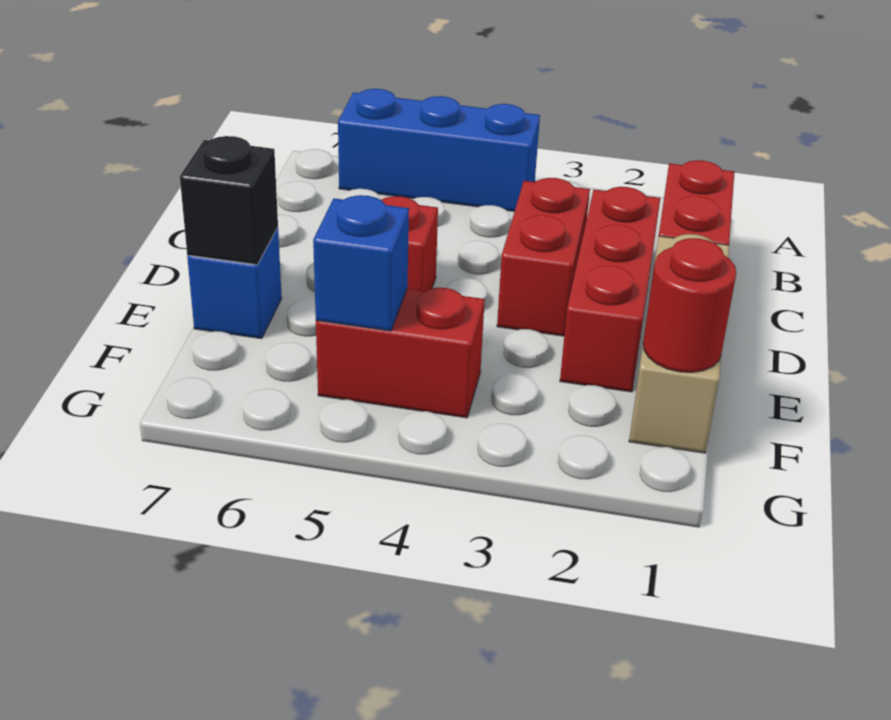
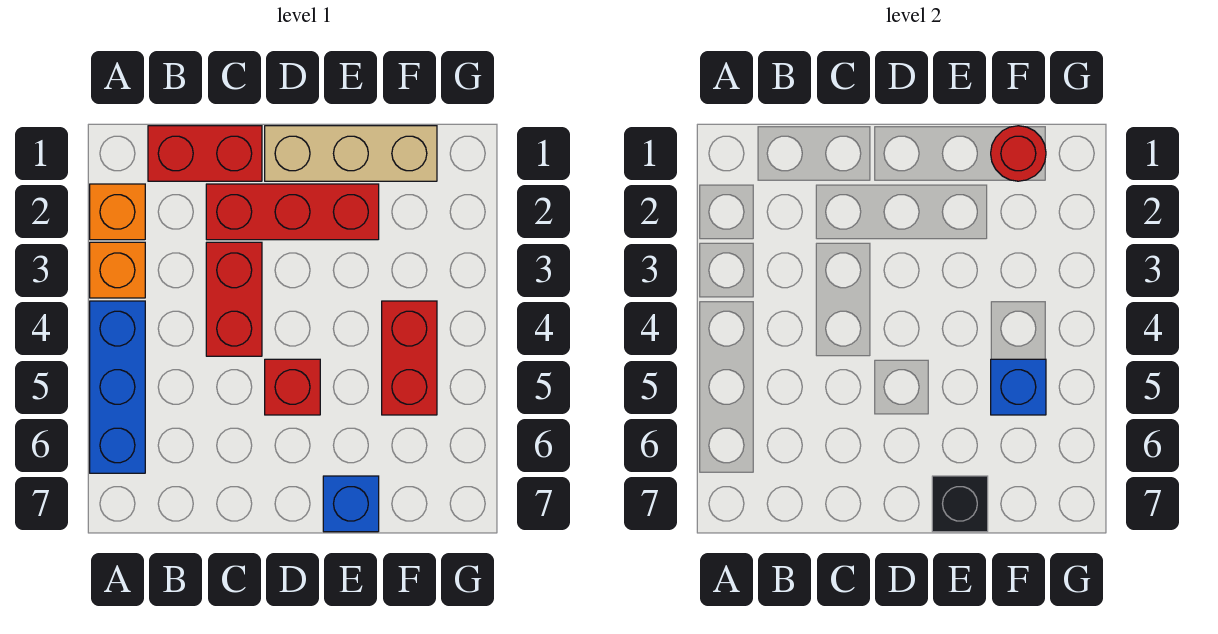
none -> orange 1x1 brick [90,184,145,240]
none -> orange 1x1 brick [90,242,145,298]
red 1x2 brick [497,178,590,336] -> red 1x2 brick turned to [206,242,262,356]

